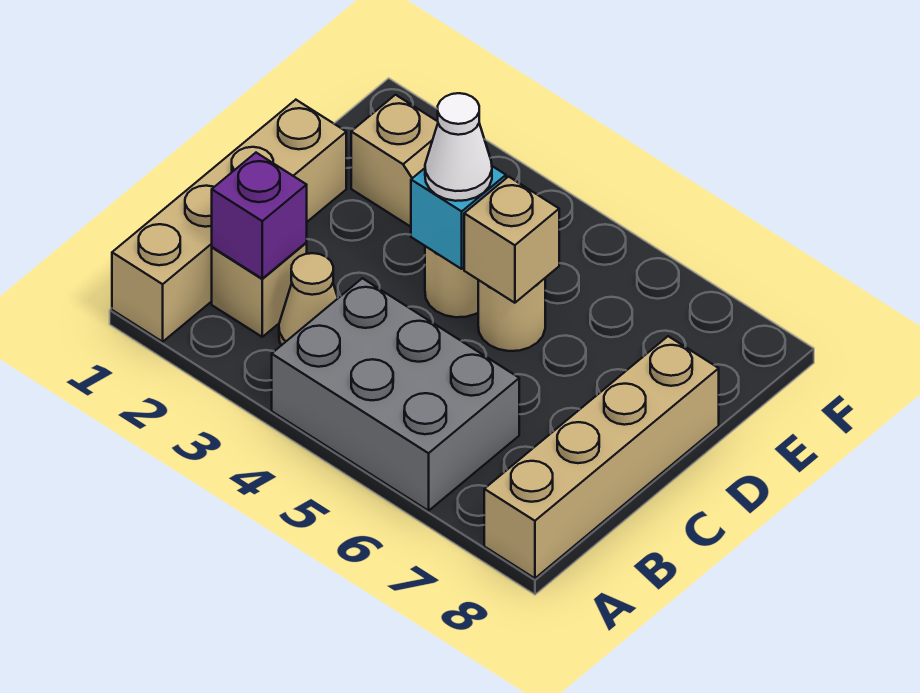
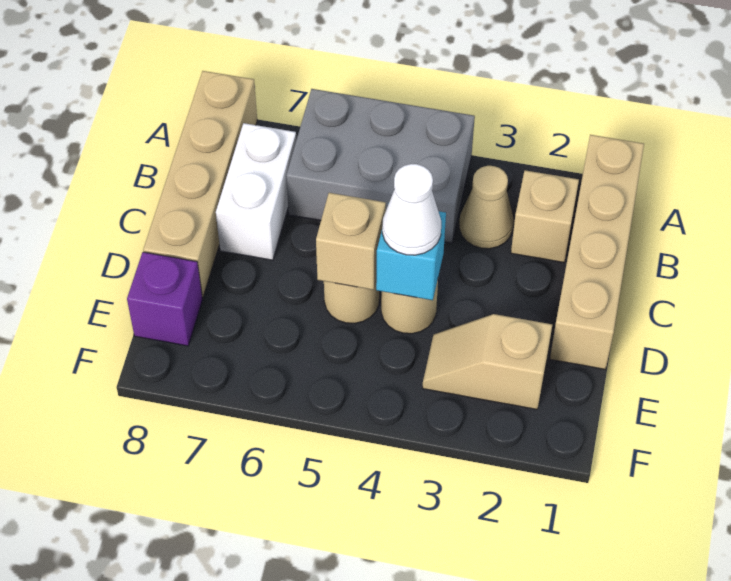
purple 1x1 brick [212,153,307,279] -> purple 1x1 brick moved to [127,252,203,346]
none -> white 1x2 brick [216,123,296,260]

